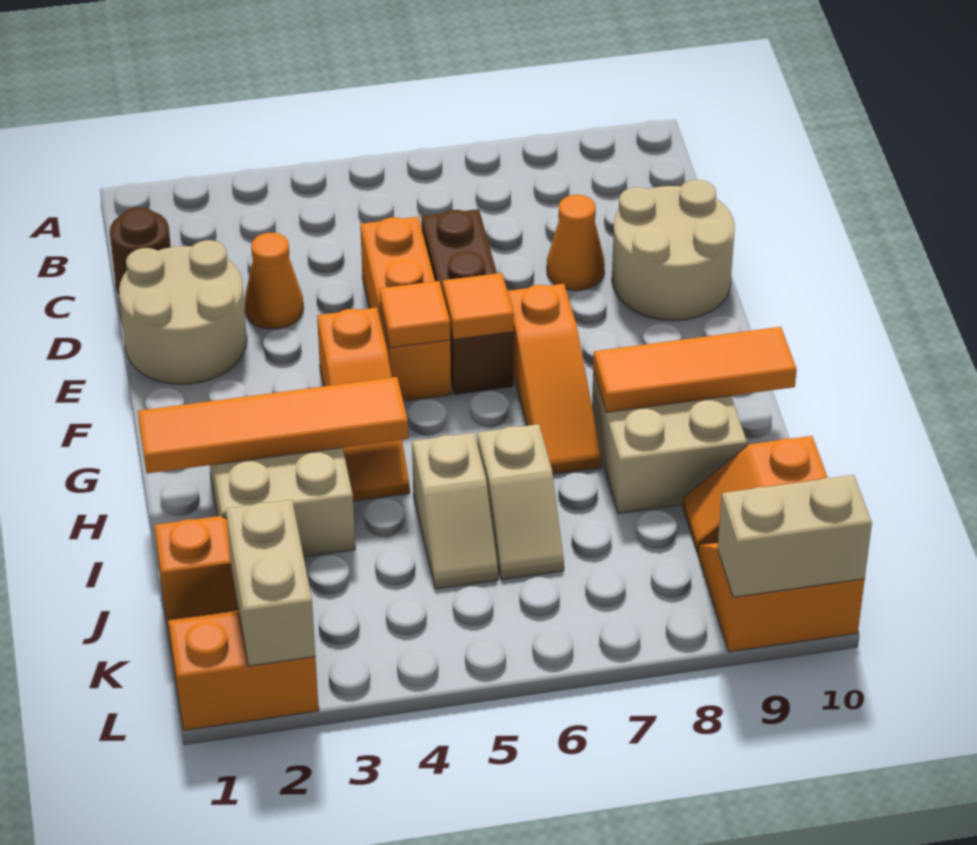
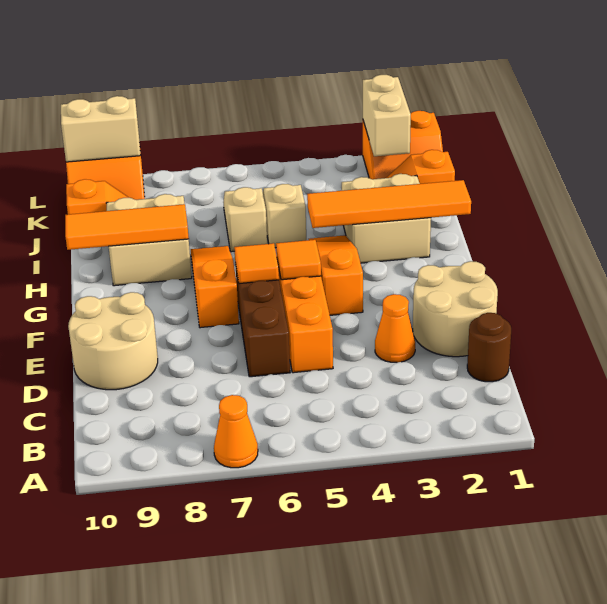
orange 1x1 cone [547,195,605,290] -> orange 1x1 cone moved to [214,395,258,468]

